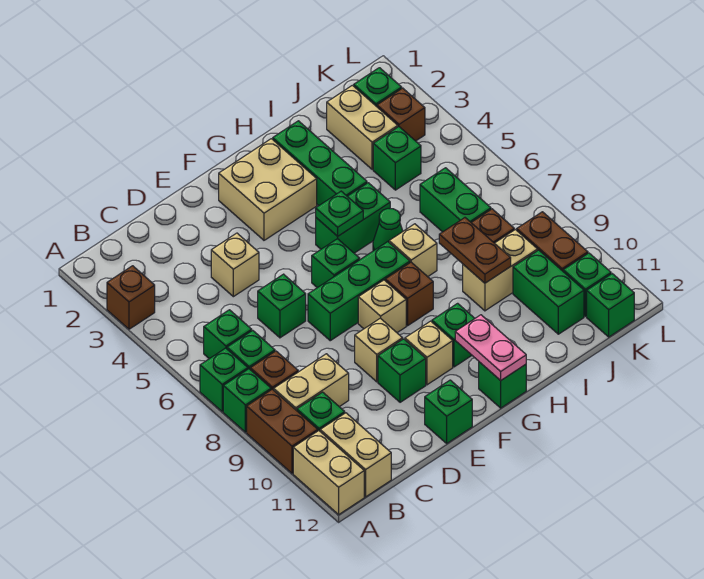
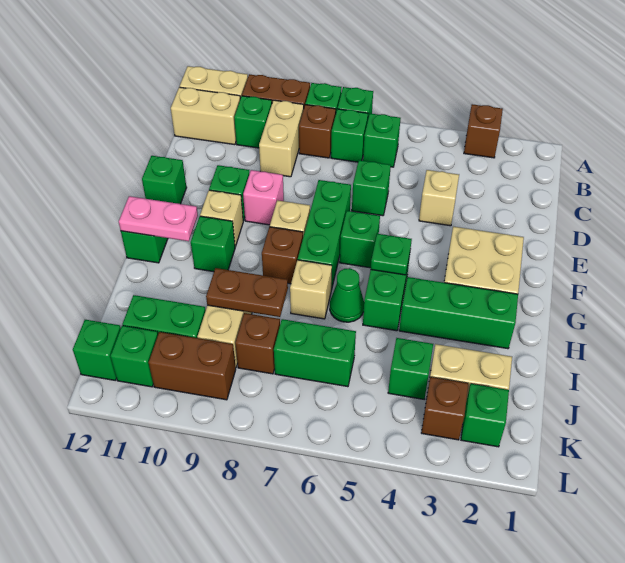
tan 1x1 brick [355,318,403,382] -> pink 1x1 brick [243,170,284,225]

